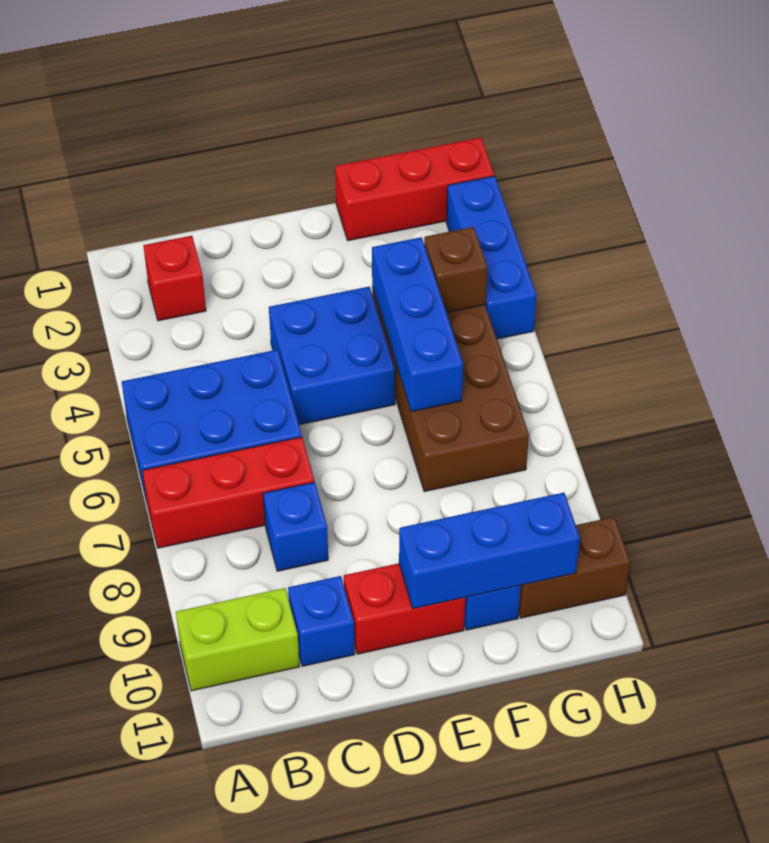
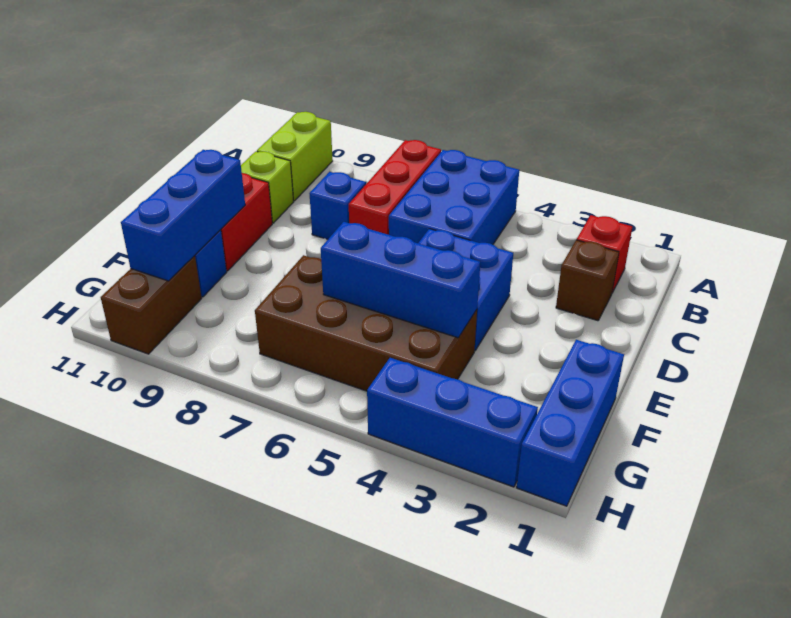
blue 1x1 brick [288,576,355,666] -> lime 1x1 brick [241,151,294,223]
red 1x3 brick [335,138,494,241] -> blue 1x3 brick [517,340,624,506]
brown 1x1 brick [424,227,487,313] -> brown 1x1 brick moved to [556,240,619,321]

